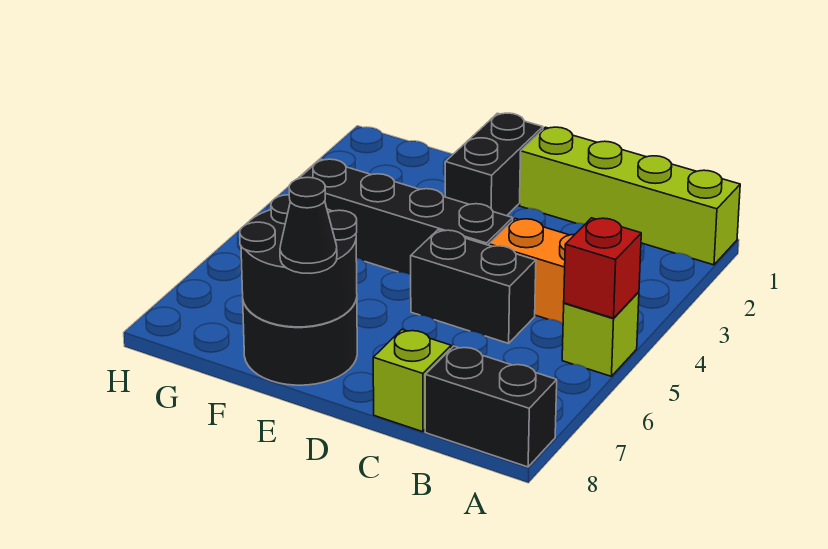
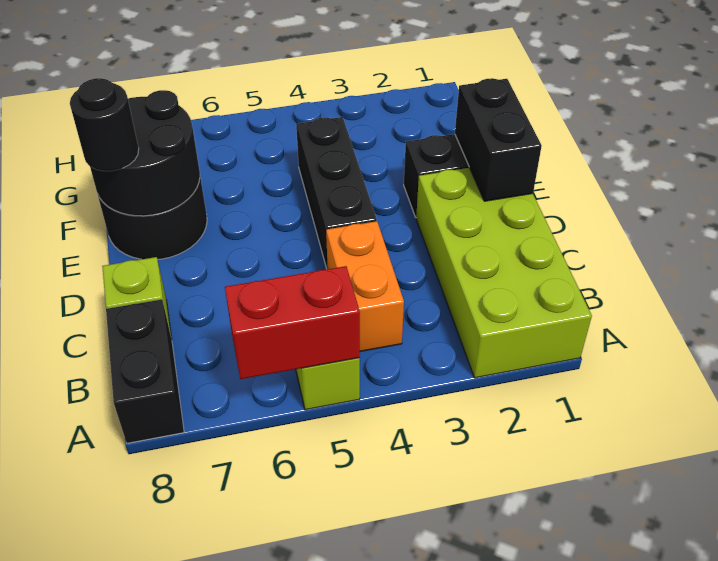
lime 1x4 brick [520,127,740,265] -> lime 2x4 brick [416,168,592,378]
red 1x1 brick [564,218,641,318] -> red 1x2 brick [225,266,360,379]
black 1x2 brick [411,230,536,343] -> black 1x2 brick moved to [455,78,542,201]
black 1x4 brick [299,159,513,275] -> black 1x3 brick [296,117,377,269]
black 1x1 cone [280,177,337,273] -> black 1x1 round brick [70,78,139,171]

